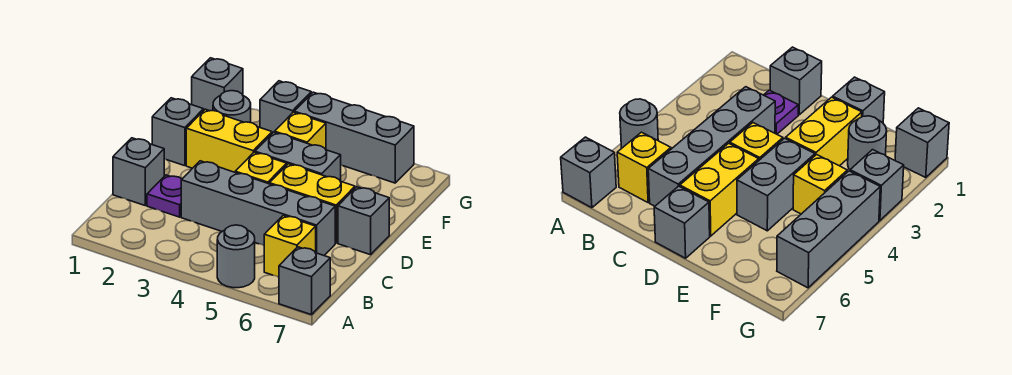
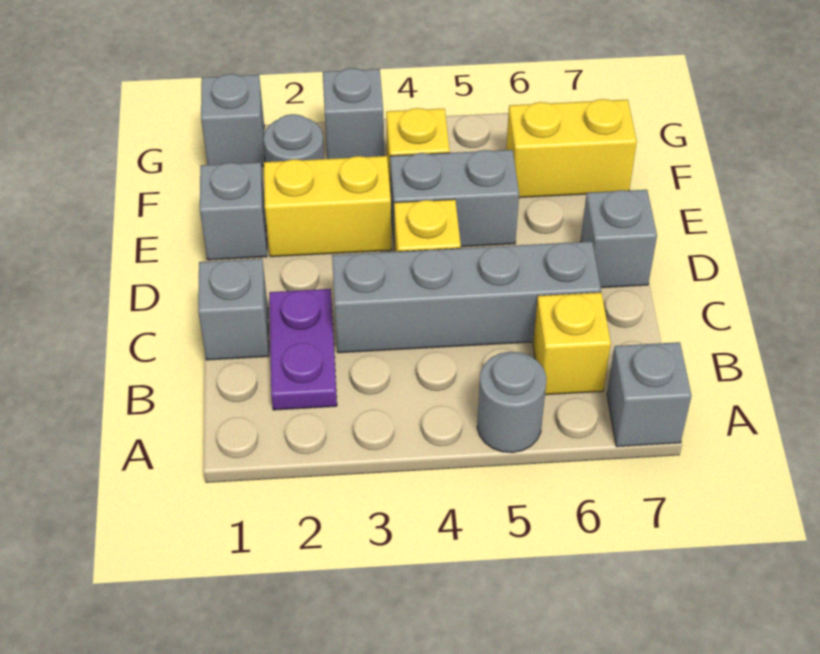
purple 1x1 plate [147,175,182,217] -> purple 1x2 plate [269,289,337,410]
yellow 1x2 brick [270,164,355,243] -> yellow 1x2 brick moved to [506,99,637,198]
grey 1x3 brick [294,92,414,183] -> none

